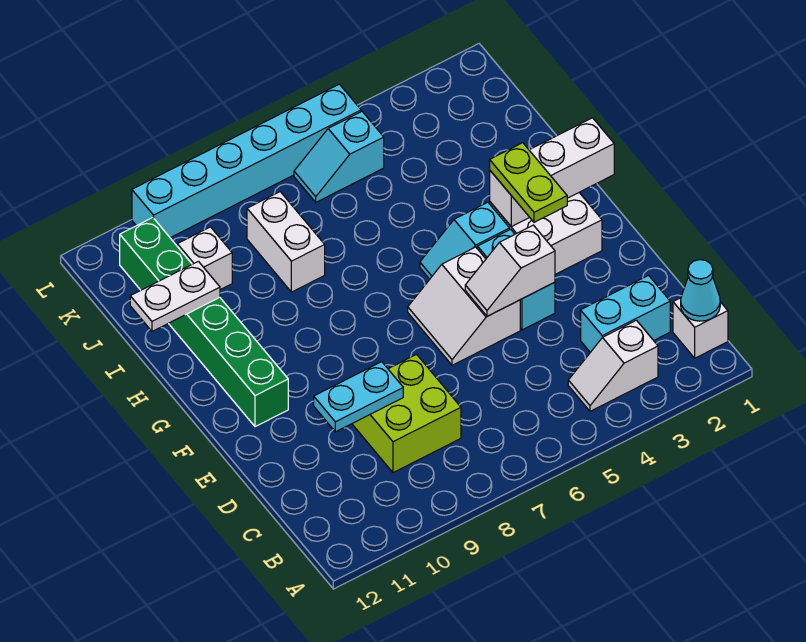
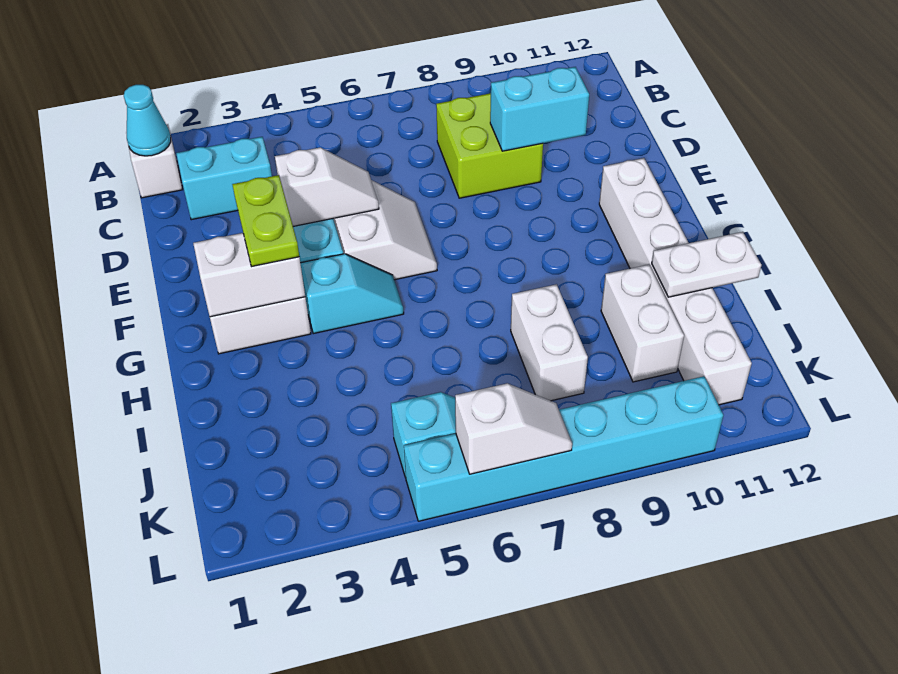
white 1x2 slope [568,320,658,411] -> white 1x2 slope moved to [455,383,572,474]
cyan 1x2 plate [314,362,403,432] -> cyan 1x2 brick [490,67,589,151]
green 1x6 brick [120,218,288,427] -> white 1x6 brick [599,158,752,405]
white 1x3 brick [490,118,614,227] -> white 1x2 brick [193,233,305,317]
white 1x1 brick [177,227,232,290] -> white 1x2 brick [601,265,684,382]

